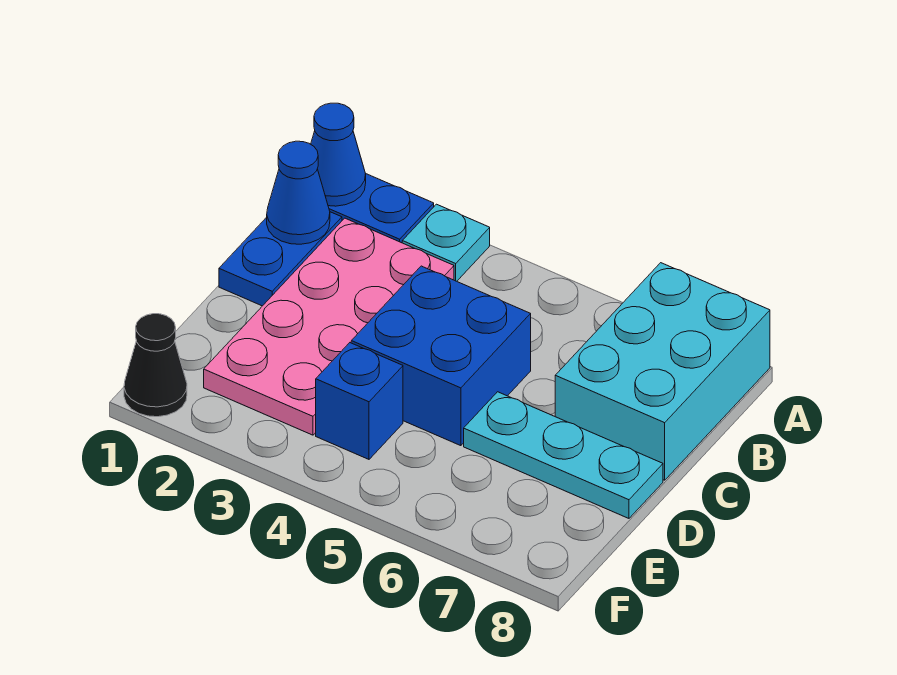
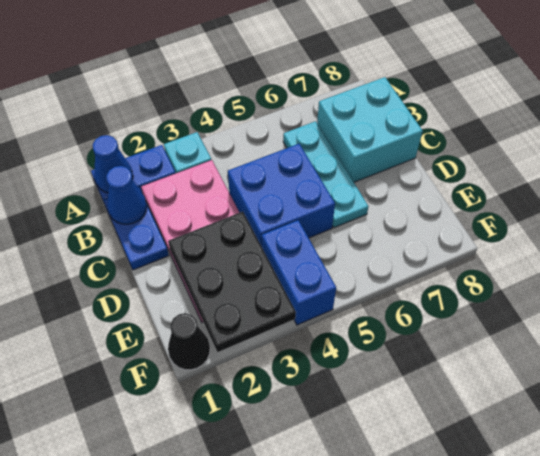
cyan 2x3 brick [555,263,770,480] -> cyan 2x2 brick [317,77,423,182]
none -> black 2x3 plate [168,212,296,352]
cyan 1x3 plate [464,392,663,518] -> cyan 1x3 plate turned to [283,121,368,228]
blue 1x1 brick [316,343,403,459] -> blue 1x2 brick [262,220,336,325]

